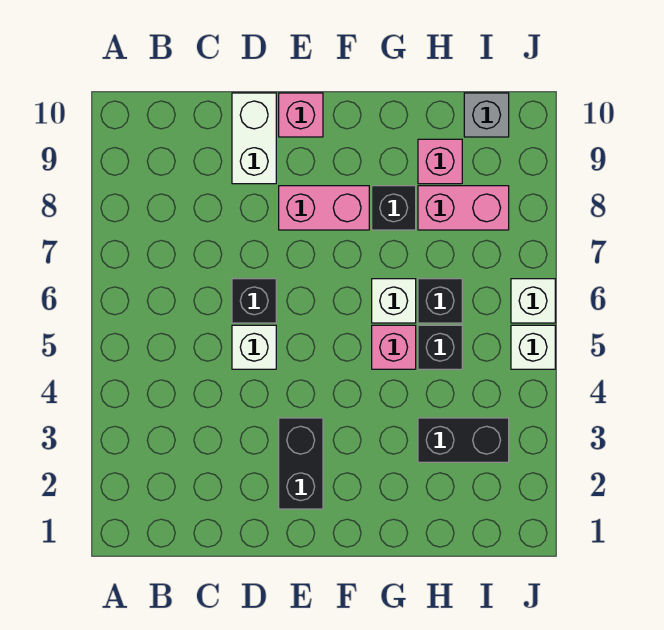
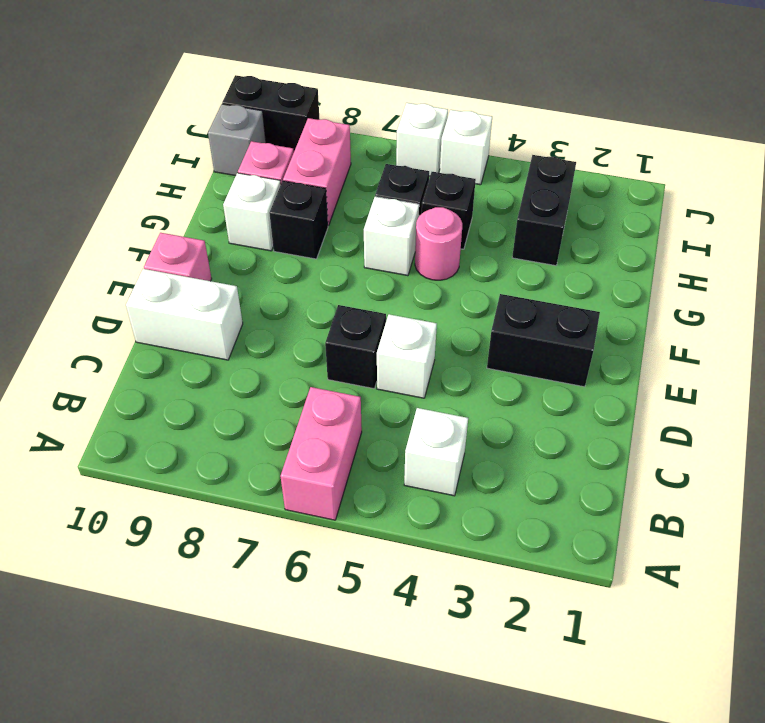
none -> white 1x1 brick [404,408,468,496]
pink 1x2 brick [279,186,369,230] -> pink 1x2 brick moved to [280,387,362,520]
pink 1x1 brick [372,325,416,369] -> pink 1x1 round brick [415,207,462,280]
none -> white 1x1 brick [223,173,281,251]
none -> black 1x2 brick [222,75,320,151]

